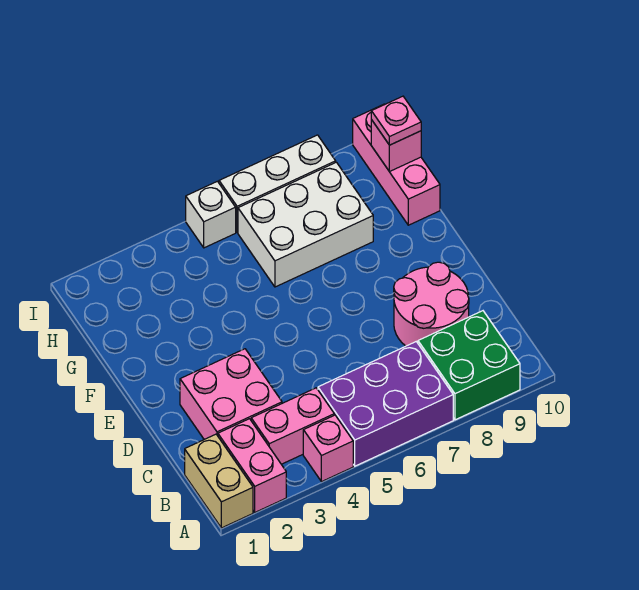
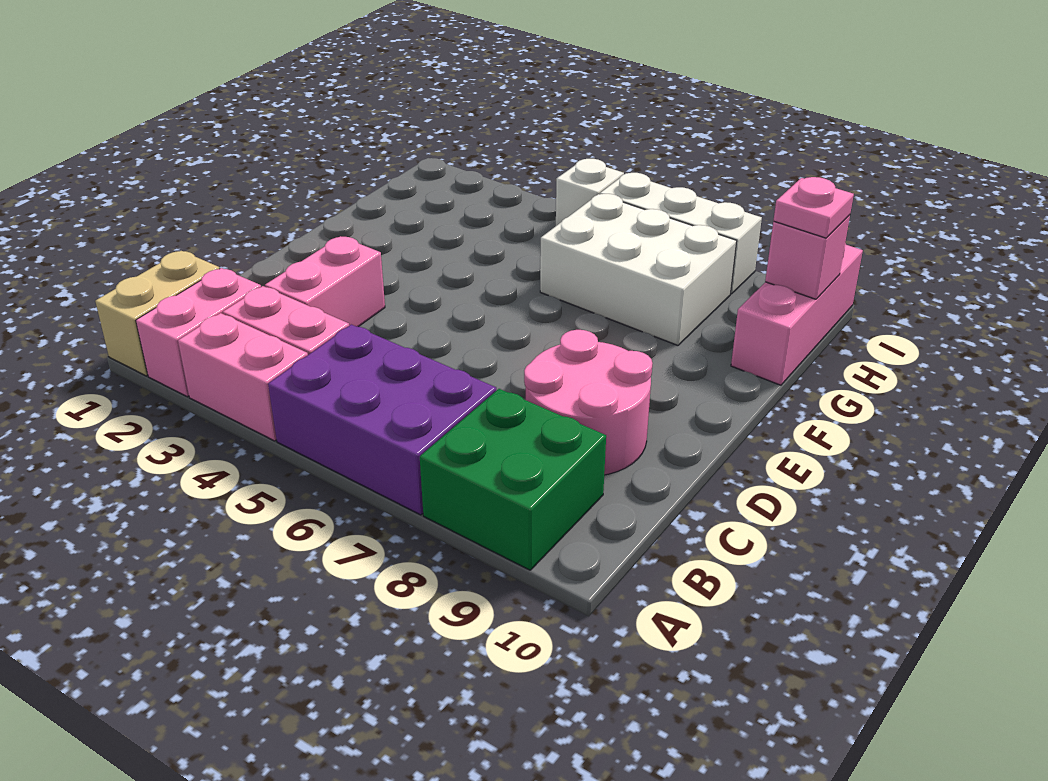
pink 1x1 brick [303,415,353,482] -> pink 1x2 brick [178,313,308,441]
pink 2x2 brick [180,349,282,439] -> pink 1x2 brick [265,236,385,327]

